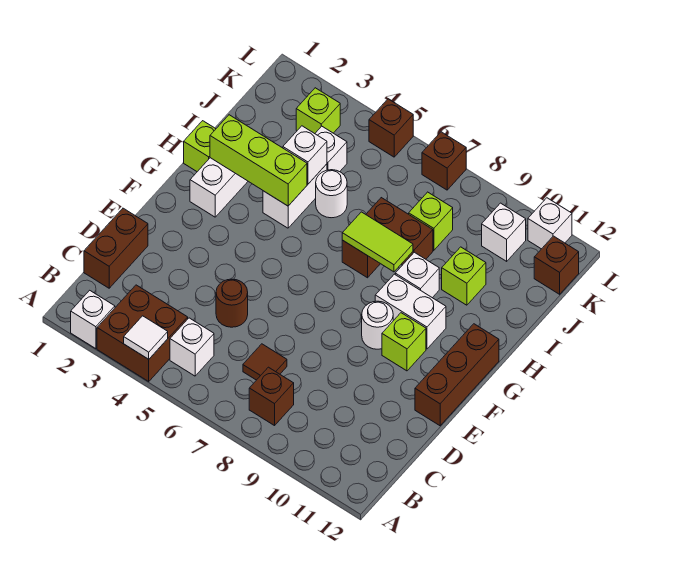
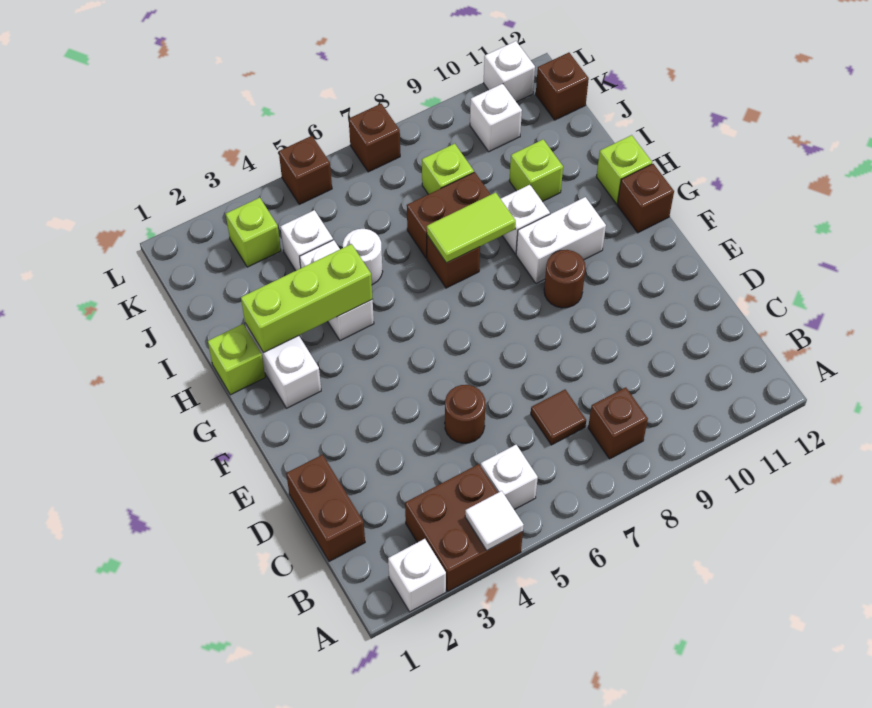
brown 1x3 brick [415,324,499,426] -> brown 1x1 brick [617,164,674,233]
white 1x1 round brick [362,301,393,349] -> brown 1x1 round brick [544,250,586,308]
lime 1x1 brick [382,313,426,371] -> lime 1x1 brick moved to [597,135,652,204]
white 1x1 brick [283,126,327,184] -> none

